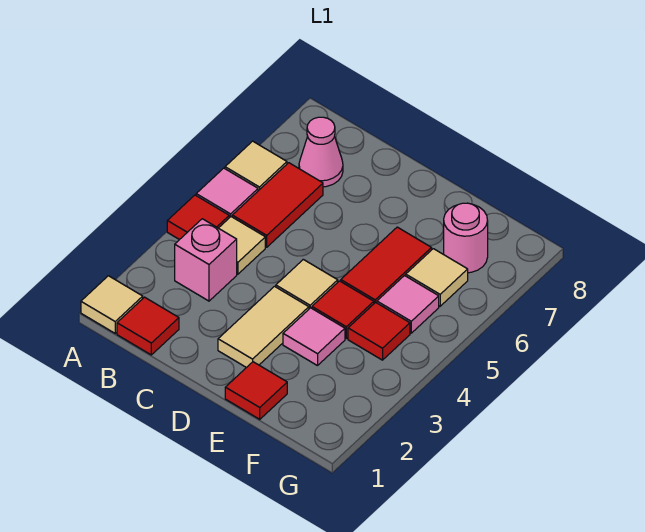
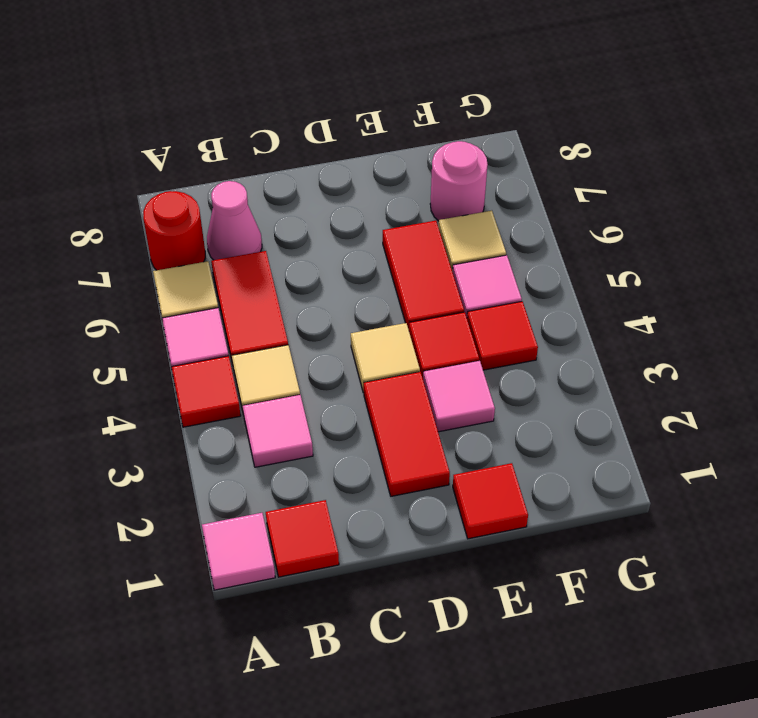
tan 1x1 tile [81,276,143,333] -> pink 1x1 tile [202,513,275,590]
none -> red 1x1 round brick [143,191,205,270]
pink 1x1 brick [175,219,237,301] -> pink 1x1 tile [243,395,313,467]
tan 1x2 tile [218,286,309,368] -> red 1x2 tile [364,372,450,496]

